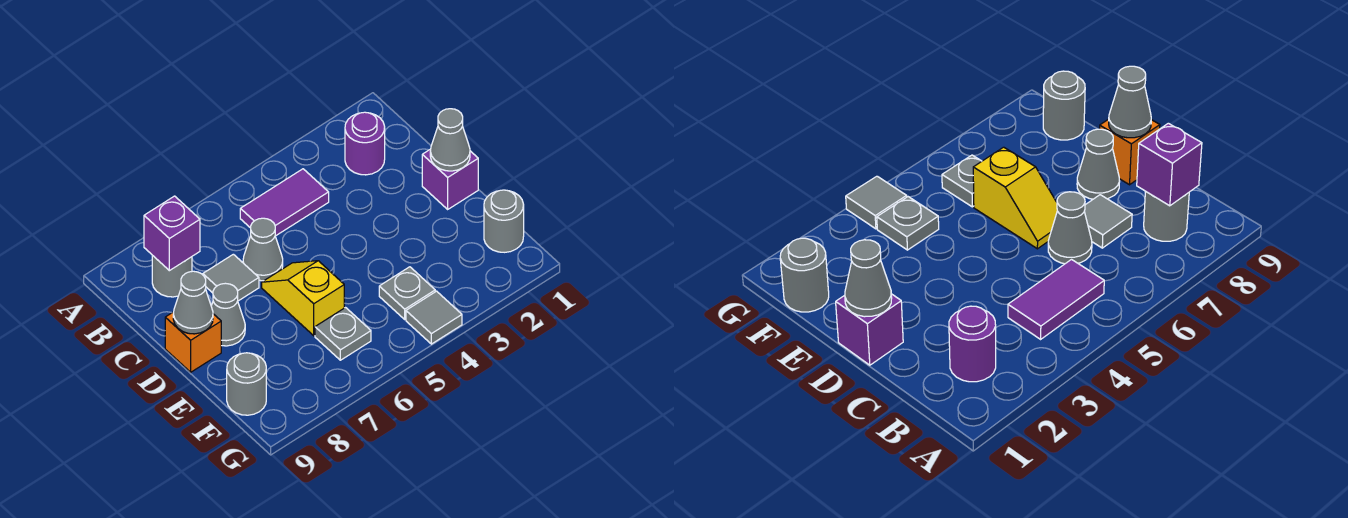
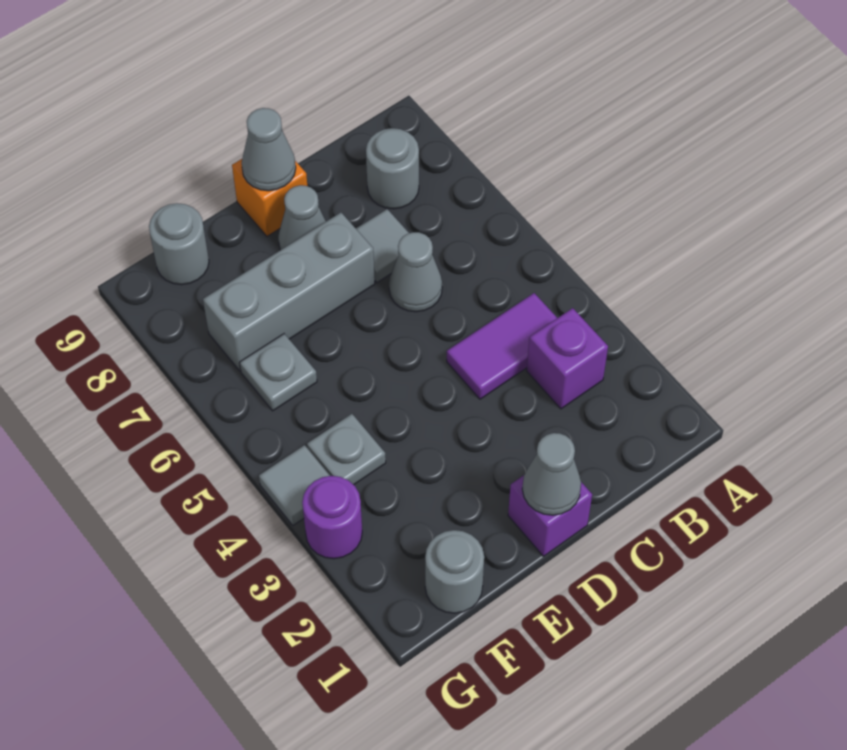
purple 1x1 round brick [345,112,385,175] -> purple 1x1 round brick moved to [302,476,362,559]
purple 1x2 tile [240,169,329,236] -> purple 1x2 tile turned to [447,293,557,399]
purple 1x1 brick [144,196,200,271] -> purple 1x1 brick moved to [527,308,608,409]
yellow 1x2 slope [262,261,344,336] -> none
none -> grey 1x3 brick [203,213,375,371]

